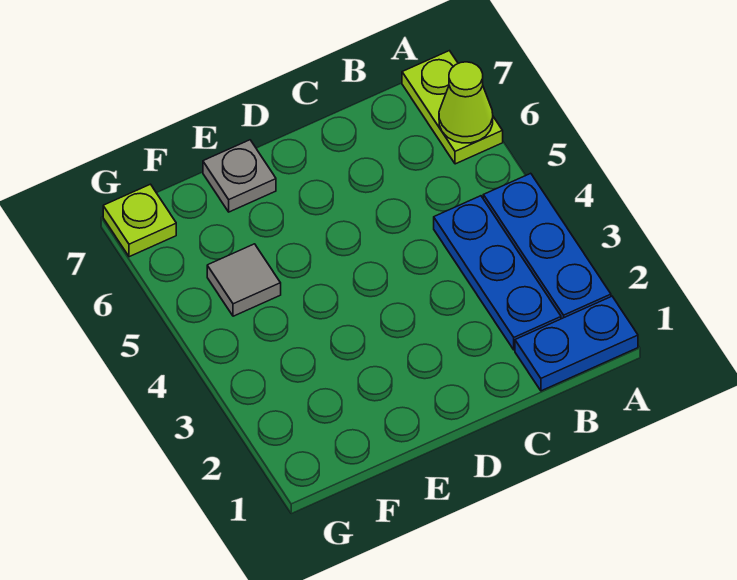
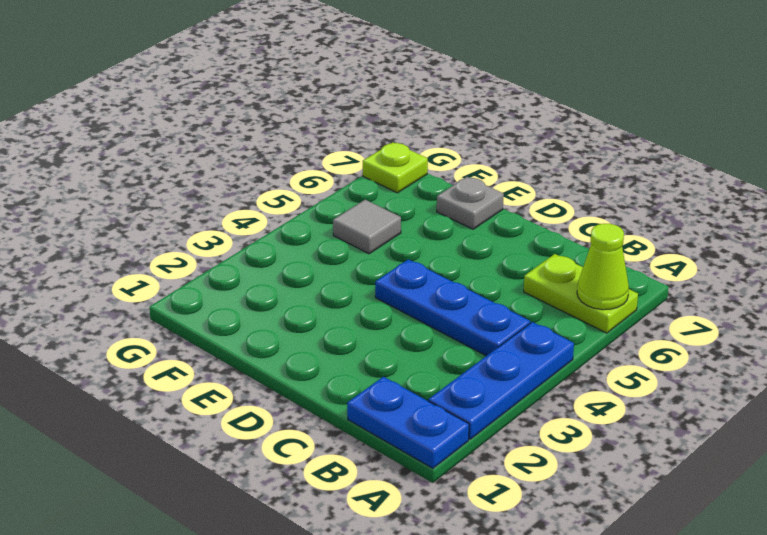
lime 1x2 plate [402,51,503,164] -> lime 1x2 plate turned to [524,254,638,333]
blue 1x3 plate [434,196,561,350] -> blue 1x3 plate turned to [375,259,530,356]

